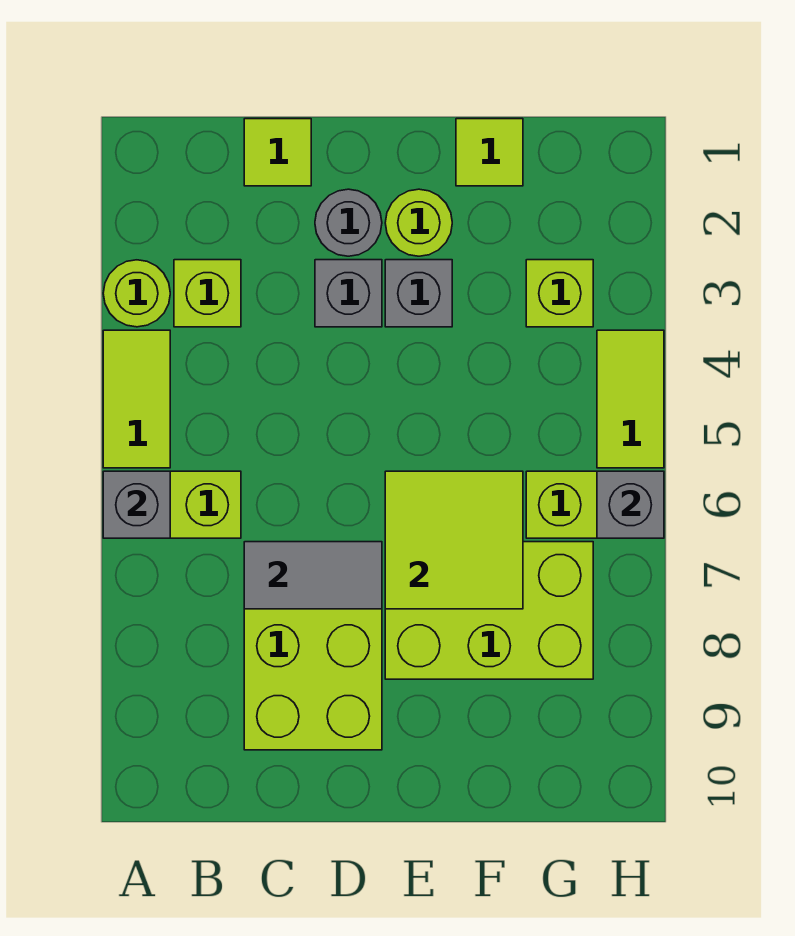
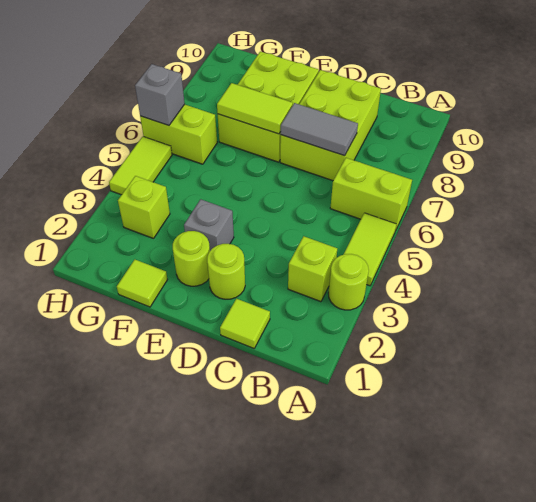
grey 1x1 brick [103,471,170,538] -> none
grey 1x1 round brick [315,189,382,256] -> lime 1x1 round brick [207,244,245,299]
grey 1x1 brick [315,260,382,327] -> none
lime 2x2 tile [385,471,523,609] -> lime 1x2 tile [217,83,293,134]
lime 2x3 brick [385,542,593,679] -> lime 2x3 brick turned to [218,52,319,162]

